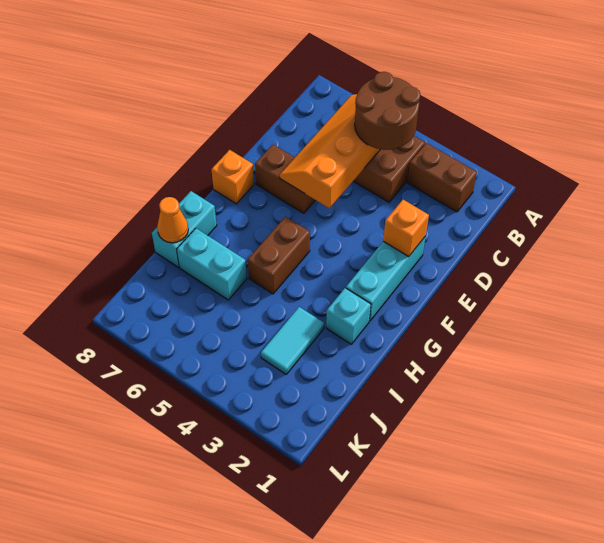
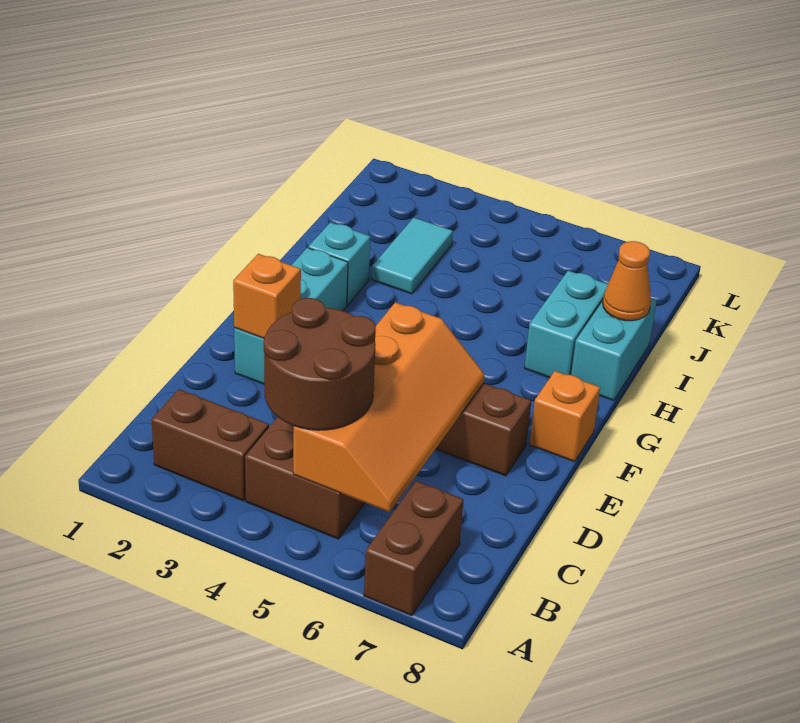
brown 1x2 brick [248,217,310,294] -> brown 1x2 brick moved to [364,481,464,616]
cyan 1x2 brick [177,228,247,300] -> cyan 1x2 brick turned to [524,271,608,378]

